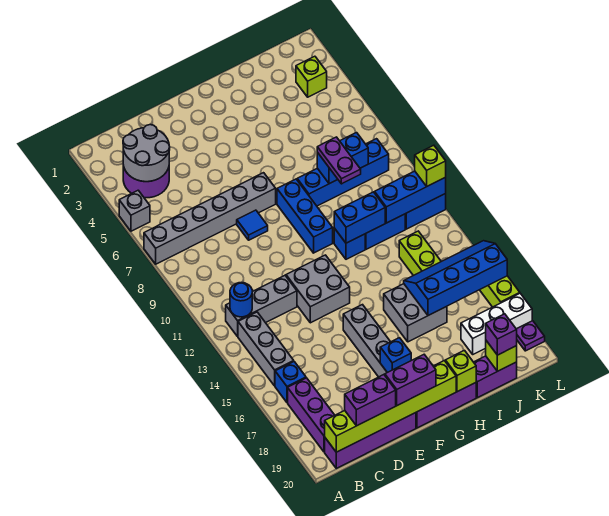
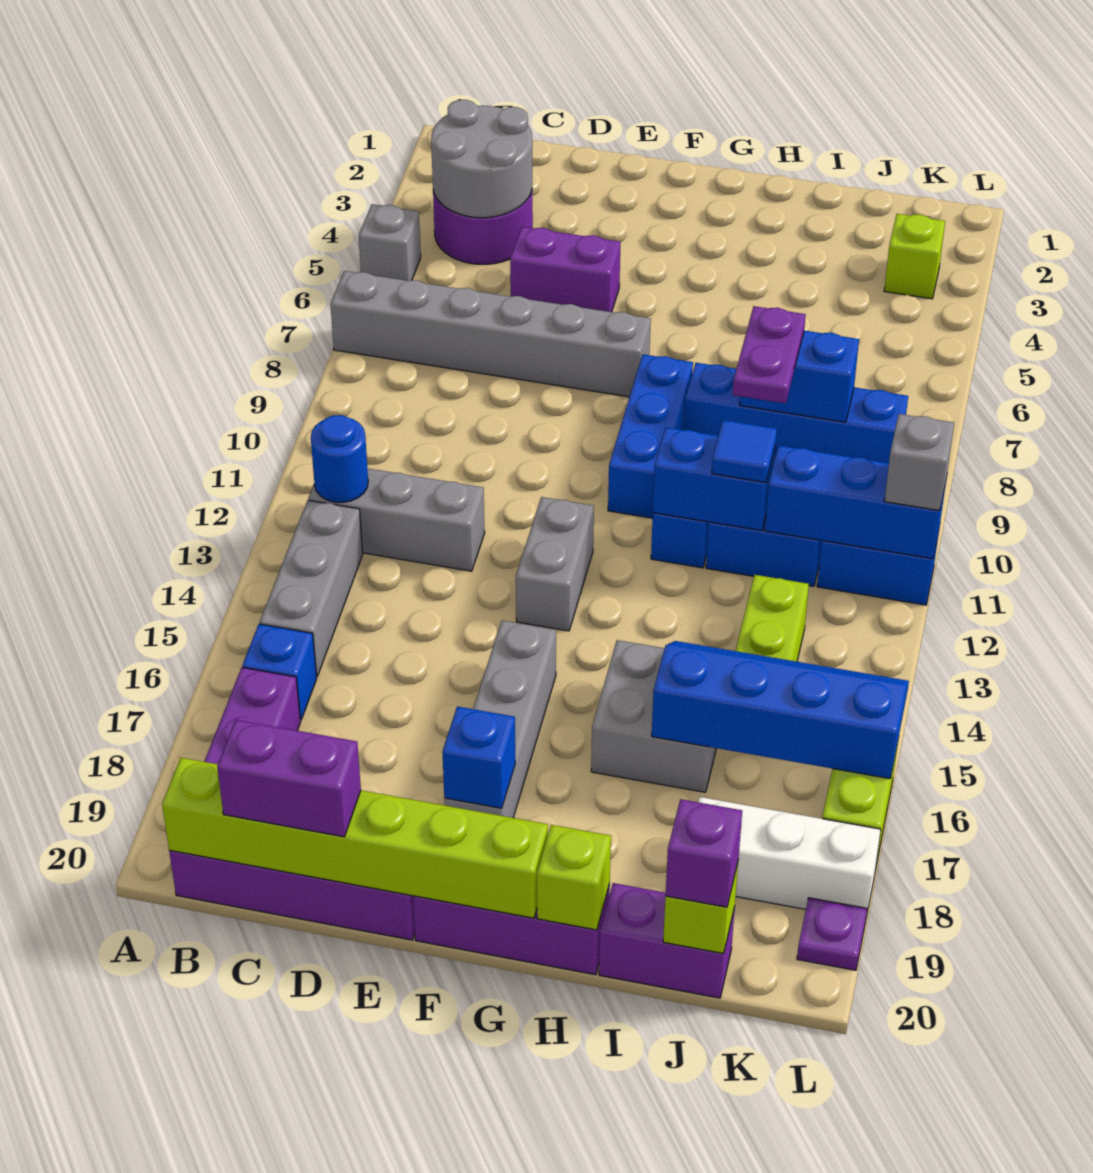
blue 1x1 tile [237,210,268,240] -> blue 1x1 tile moved to [712,420,777,482]
grey 2x2 brick [286,255,350,323] -> grey 1x2 brick [516,497,594,631]
purple 1x2 brick [385,355,436,405] -> purple 1x2 brick moved to [510,227,621,312]
lime 1x1 brick [415,145,446,186] -> grey 1x1 brick [884,414,954,511]

